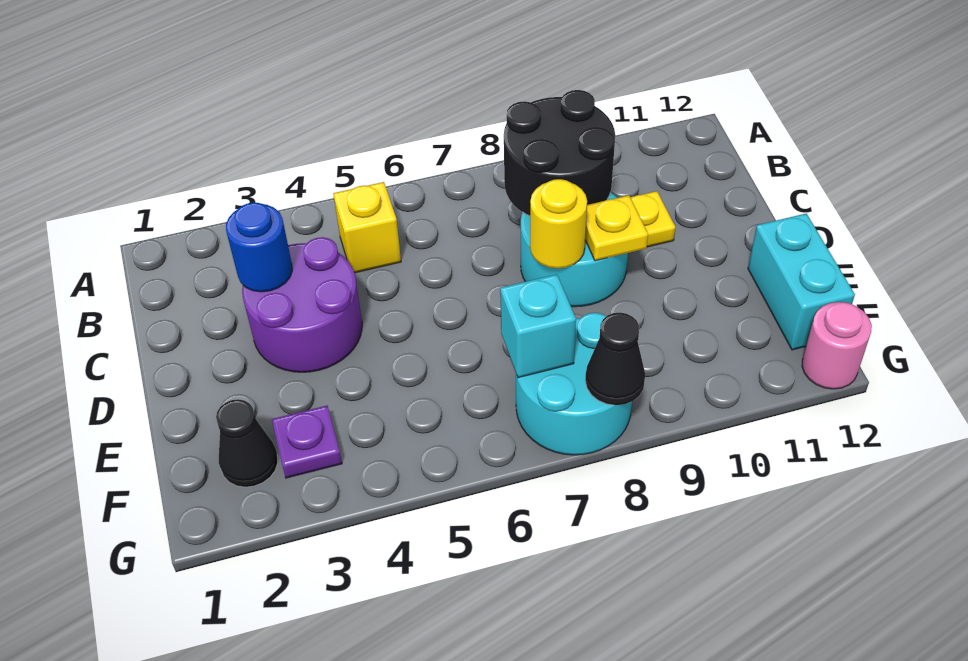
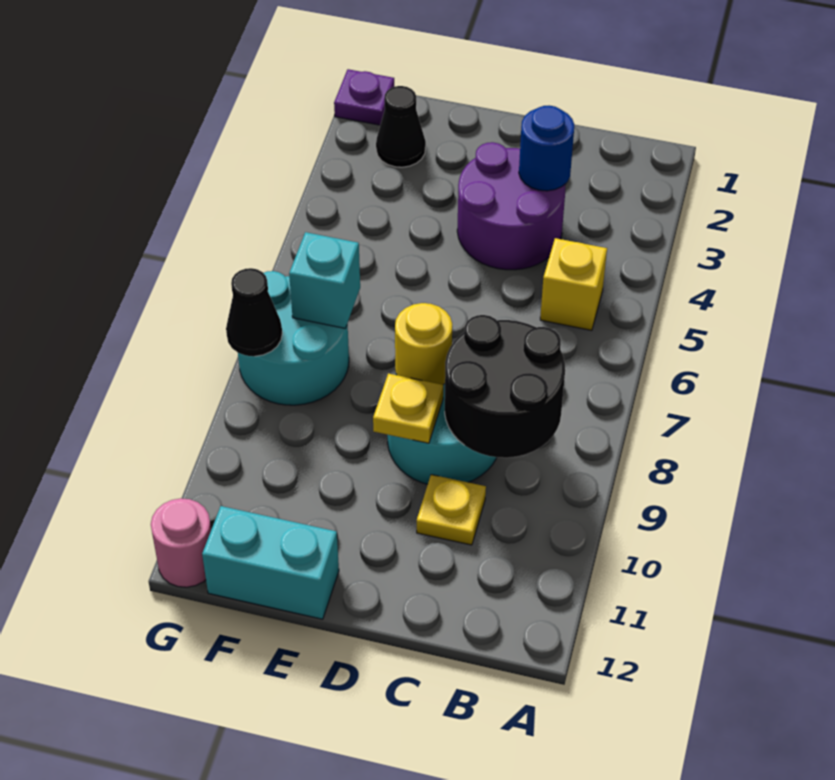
purple 1x1 plate [272,406,342,478] -> purple 1x1 plate moved to [334,69,394,125]

